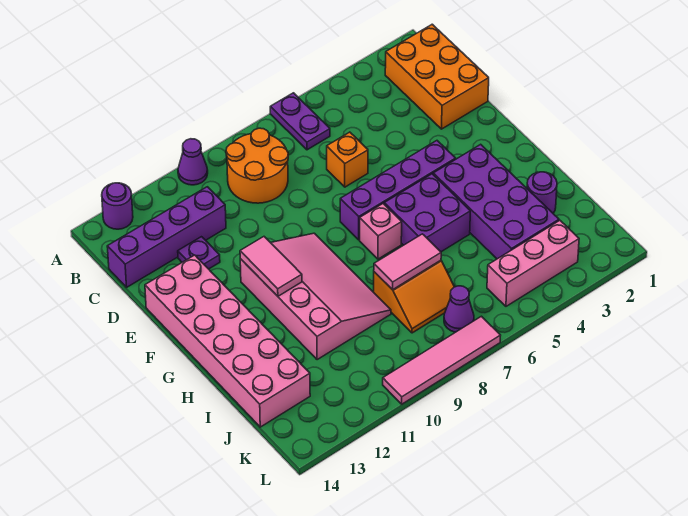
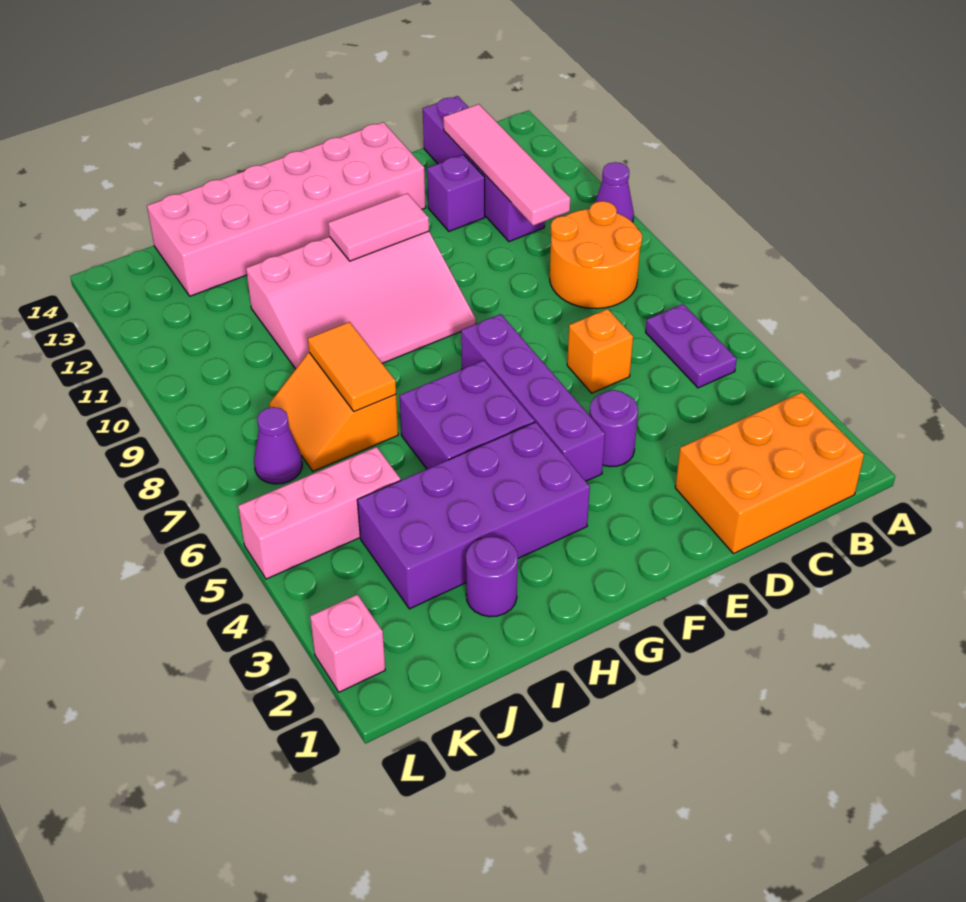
purple 1x2 plate [270,93,330,150] -> purple 1x2 plate turned to [646,304,737,388]
purple 1x1 round brick [102,183,133,229] -> purple 1x1 round brick moved to [589,390,638,467]
purple 1x1 plate [178,237,220,269] -> purple 1x1 brick [427,155,485,231]
pink 1x1 brick [360,204,402,259] -> pink 1x1 brick moved to [310,595,385,692]
pink 1x2 tile [374,234,441,290] -> orange 1x2 tile [308,322,396,411]
pink 1x3 brick [487,220,579,306] -> pink 1x3 brick turned to [238,447,401,579]
pink 1x4 tile [383,316,501,404] -> pink 1x4 tile moved to [443,104,570,226]

